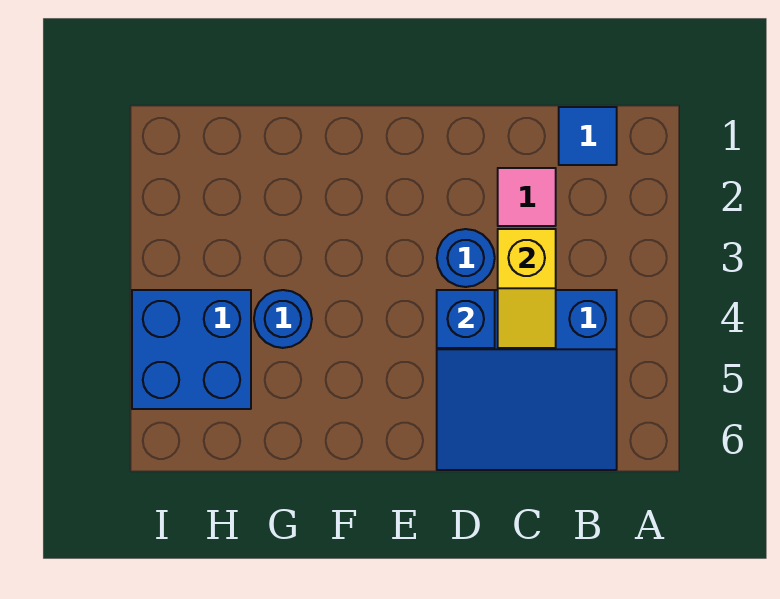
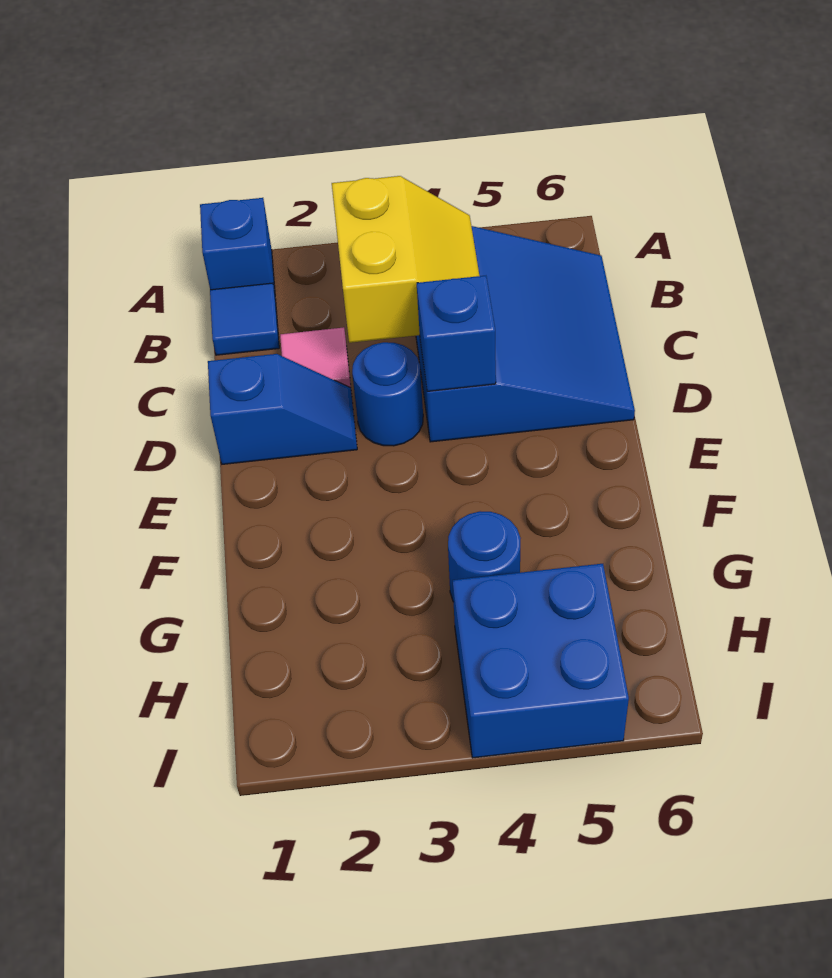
none -> blue 1x1 brick [200,198,275,293]
yellow 1x2 slope [498,229,556,348] -> yellow 2x2 slope [332,176,480,343]
none -> blue 1x2 slope [208,354,357,464]

